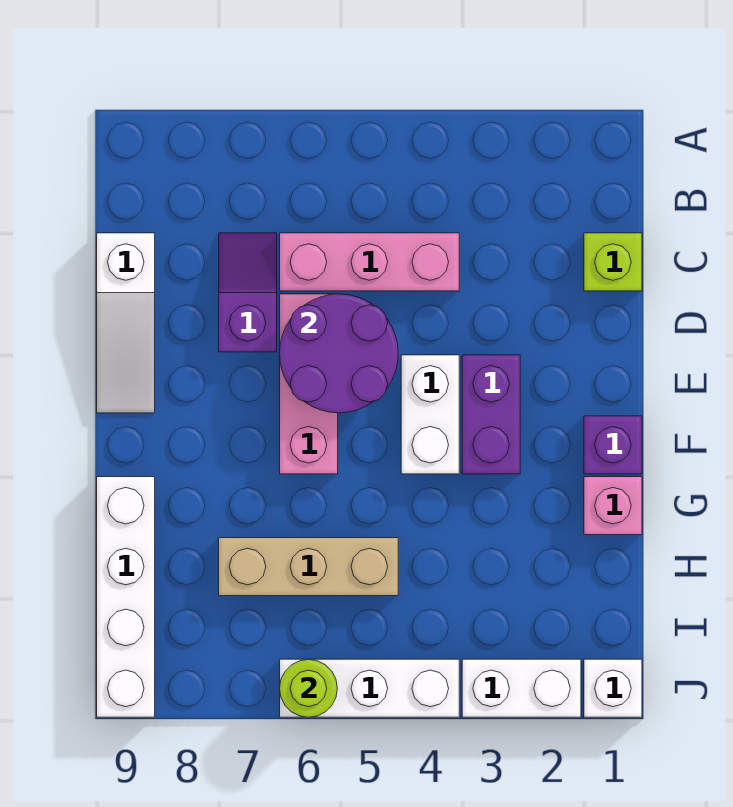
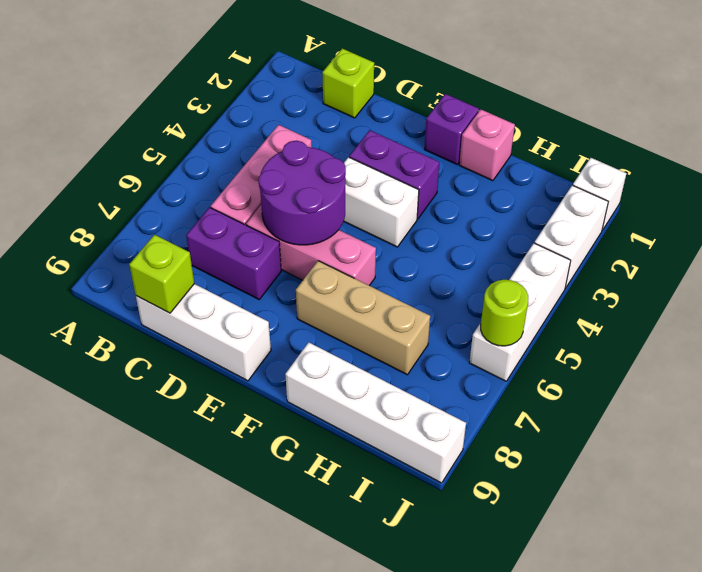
purple 1x2 slope [219,233,277,352] -> purple 1x2 brick [186,207,281,299]
white 1x3 slope [97,233,155,413] -> white 1x3 brick [136,284,271,381]
none -> lime 1x1 brick [129,235,194,313]
tan 1x3 brick [219,538,398,596] -> tan 1x3 brick turned to [296,261,430,375]

